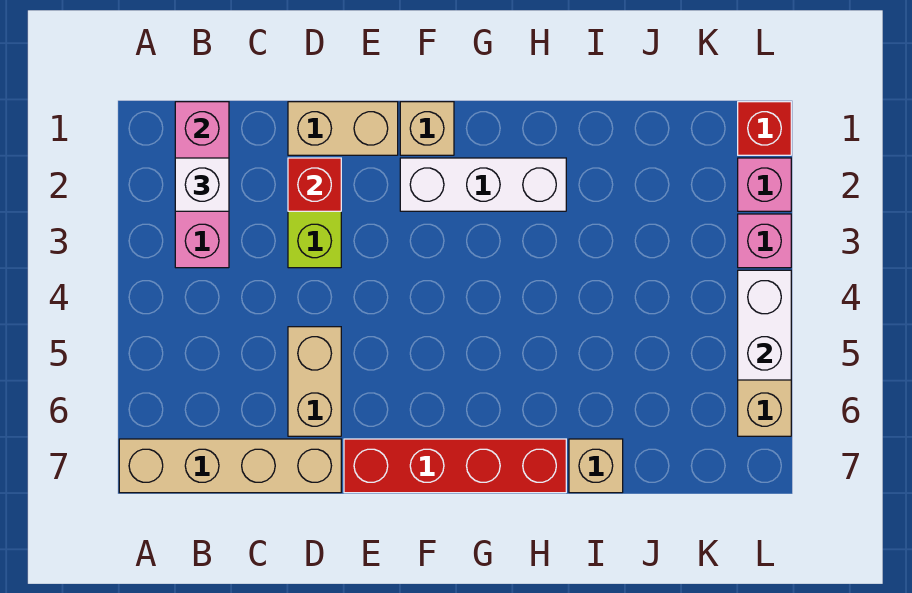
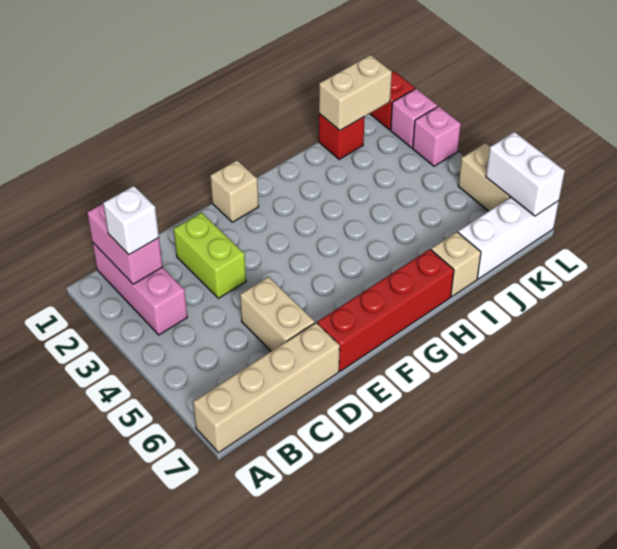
tan 1x2 brick [288,102,398,155] -> tan 1x2 brick moved to [319,55,392,130]
red 1x1 brick [288,158,341,211] -> red 1x1 brick moved to [319,114,365,160]
white 1x3 brick [400,158,566,211] -> white 1x3 brick moved to [458,197,559,279]
white 1x2 brick [738,270,791,380] -> white 1x2 brick moved to [486,132,565,216]

